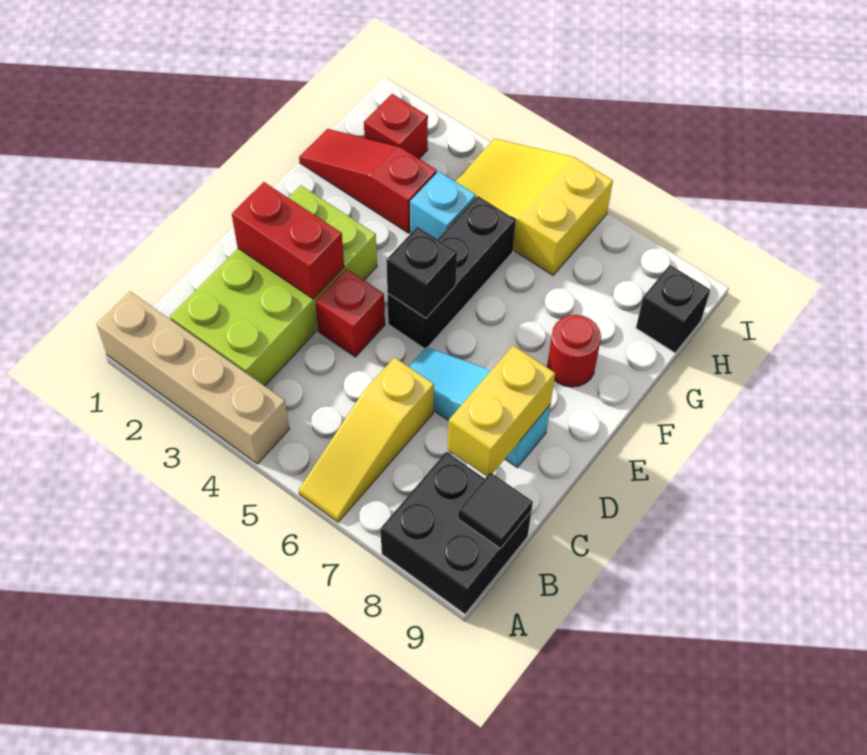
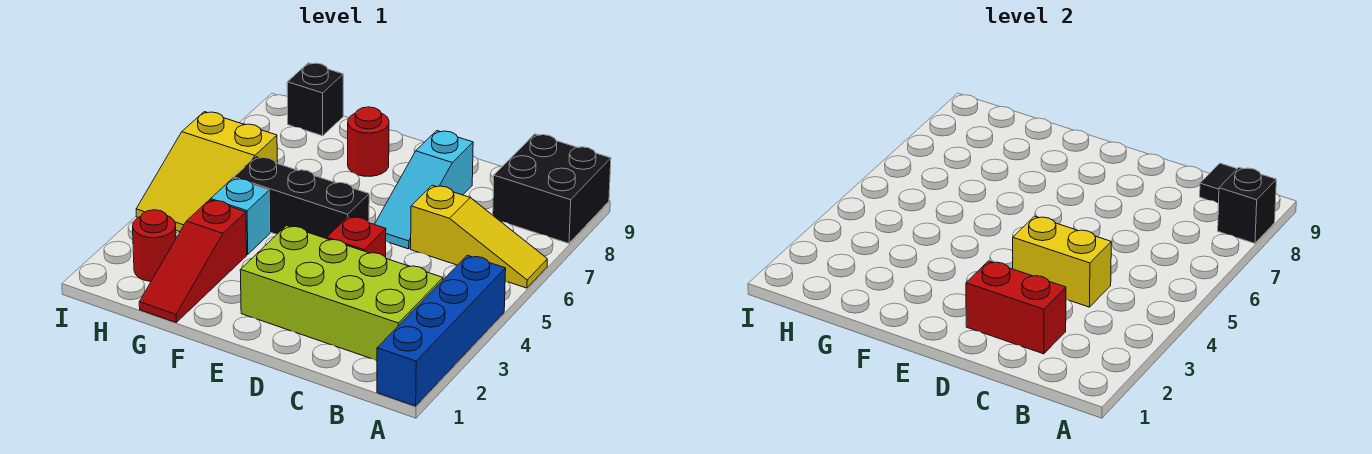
tan 1x4 brick [97,292,289,464] -> blue 1x4 brick [377,255,506,406]
yellow 1x2 brick [448,346,555,476] -> yellow 1x2 brick moved to [1013,216,1111,307]
red 1x2 brick [232,182,344,299] -> red 1x2 brick turned to [966,261,1066,354]
black 1x1 brick [386,227,457,318] -> black 1x1 brick moved to [1218,167,1276,243]
red 1x1 brick [364,94,428,159] -> red 1x1 round brick [133,210,176,282]

